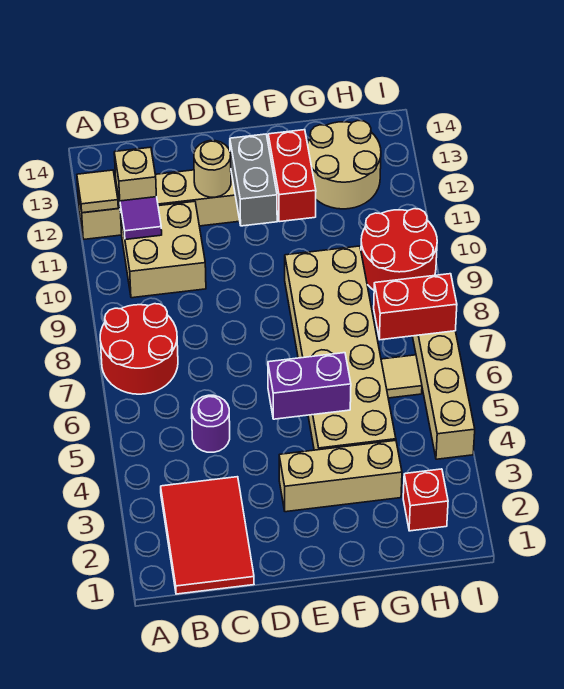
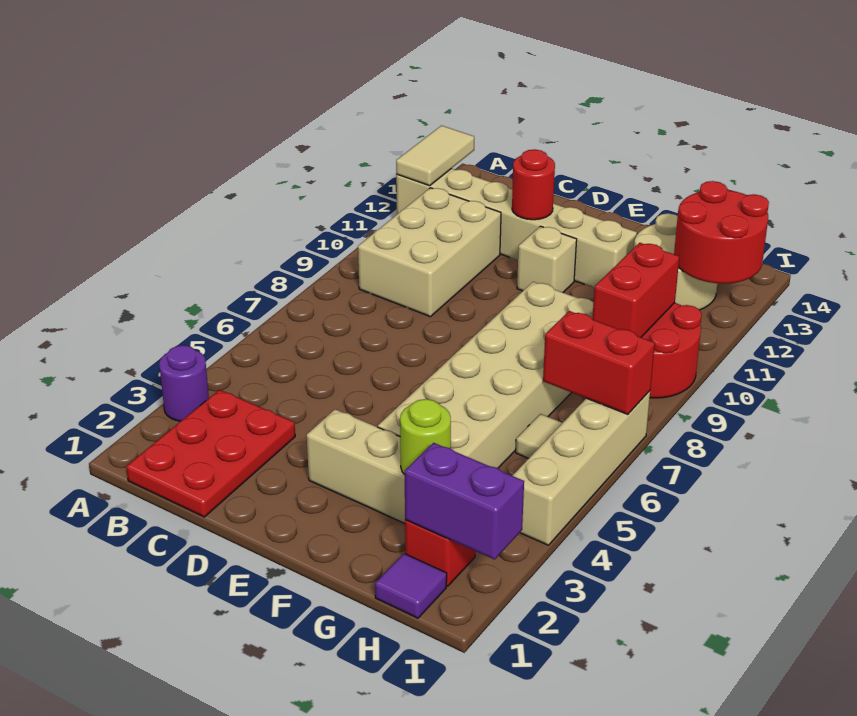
red 2x2 round brick [100,304,178,394] -> red 2x2 round brick moved to [674,181,769,284]
tan 1x1 tile [77,170,118,213] -> tan 1x2 tile [396,126,474,186]
red 2x3 tile [161,477,254,594] -> red 2x3 plate [126,390,295,517]
tan 2x2 brick [120,201,206,298] -> tan 2x3 brick [358,188,501,317]
purple 1x1 tile [120,197,162,240] -> purple 1x1 tile moved to [375,554,447,618]
tan 1x1 brick [114,147,156,204] -> tan 1x1 brick moved to [517,226,577,292]
purple 1x1 round brick [192,395,230,452] -> purple 1x1 round brick moved to [159,345,209,421]
tan 1x1 round brick [194,141,231,197] -> red 1x1 round brick [512,149,555,220]
purple 1x2 brick [268,353,351,419] -> purple 1x2 brick moved to [405,443,524,560]
grey 1x2 brick [230,134,277,226] -> none
red 1x2 brick [268,130,316,222] -> red 1x2 brick moved to [592,243,679,337]
none -> lime 1x1 round brick [400,399,451,475]

